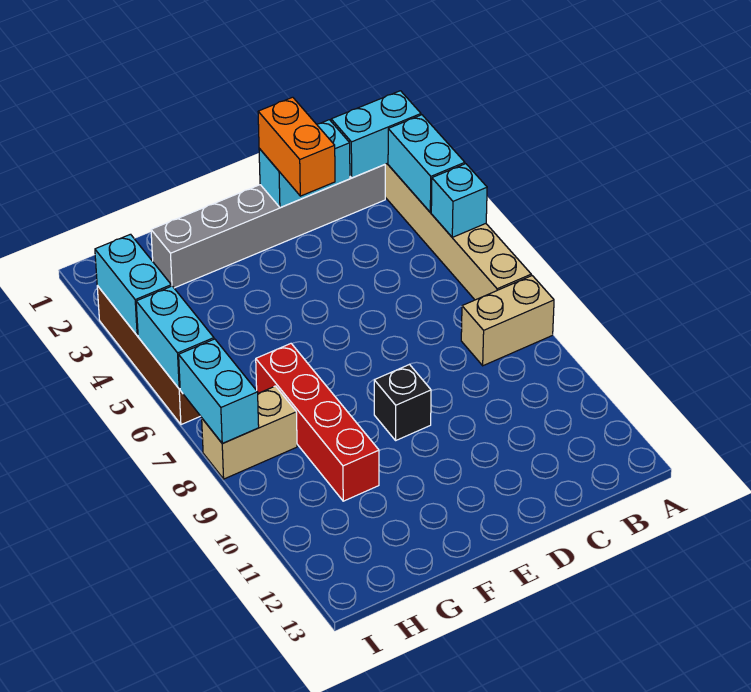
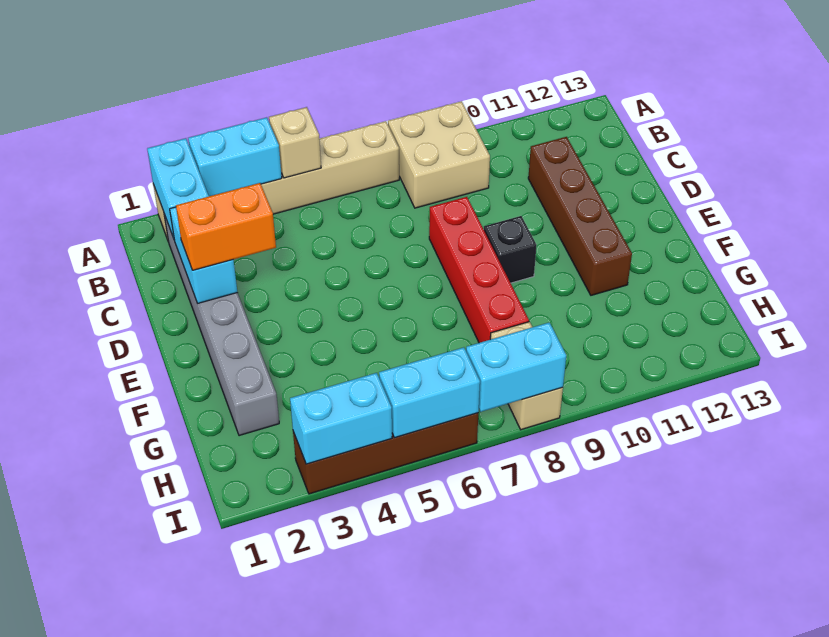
cyan 1x1 brick [431,164,487,237] -> tan 1x1 brick [269,107,321,178]
tan 1x2 brick [461,276,554,366] -> tan 2x2 brick [388,101,490,208]
none -> brown 1x4 brick [528,137,632,295]
red 1x4 brick [256,344,379,501] -> red 1x4 brick turned to [429,197,529,343]

